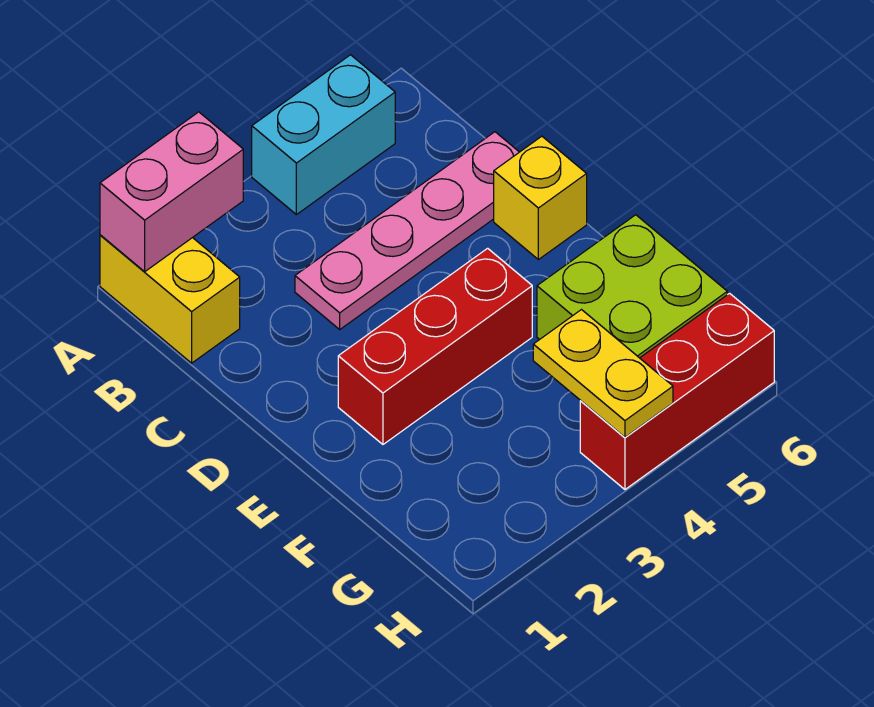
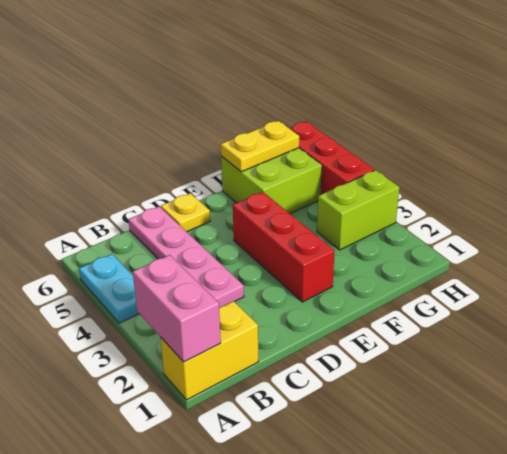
cyan 1x2 brick [252,55,395,215] -> cyan 1x2 plate [79,254,139,323]
yellow 1x1 brick [494,136,587,260] -> yellow 1x1 plate [161,193,210,232]
none -> lime 1x2 brick [317,170,399,250]
yellow 1x2 plate [533,310,673,437] -> yellow 1x2 plate moved to [221,121,299,172]

